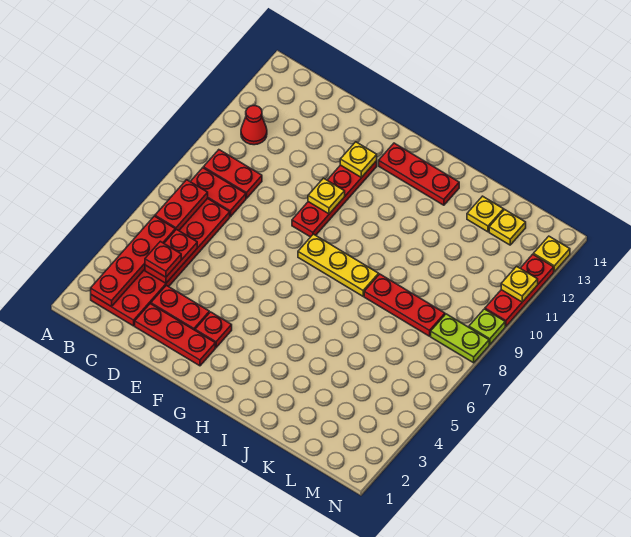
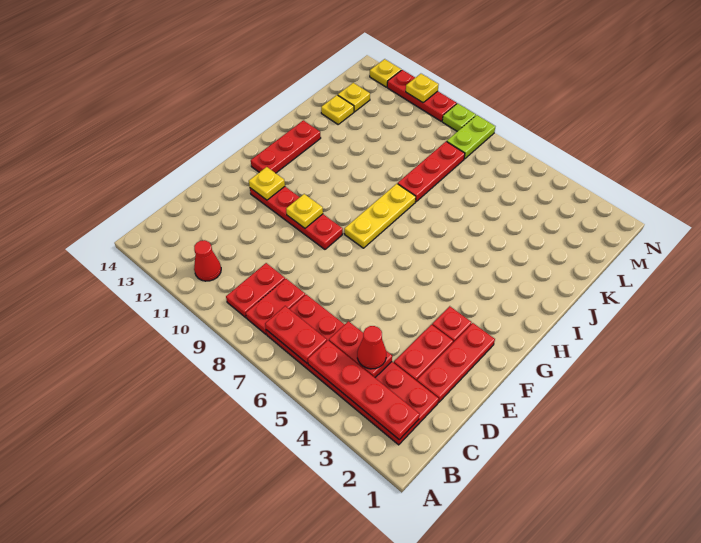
red 1x1 plate [145,241,181,277] -> red 1x1 cone [357,326,386,369]

